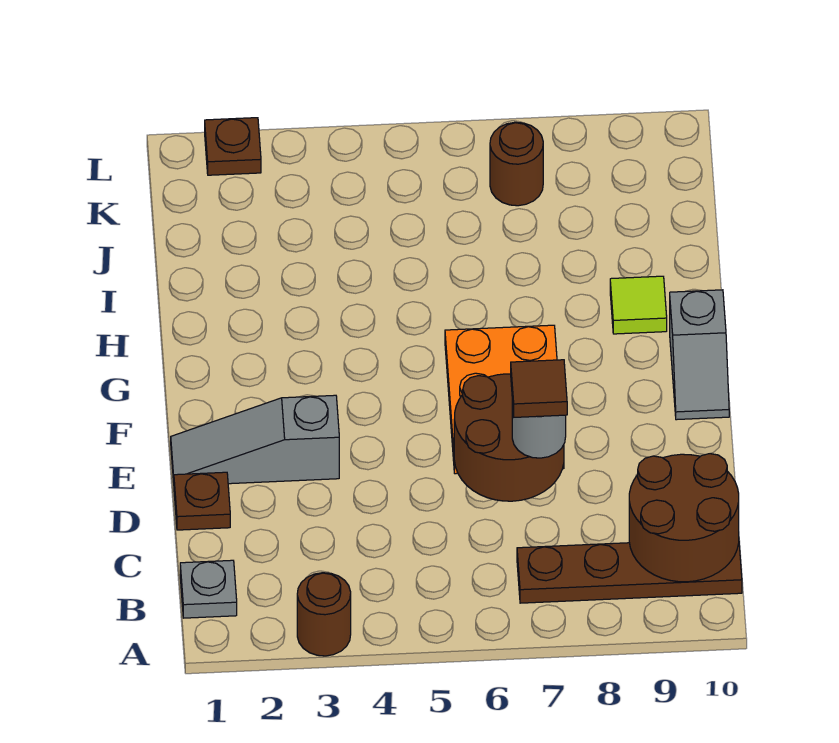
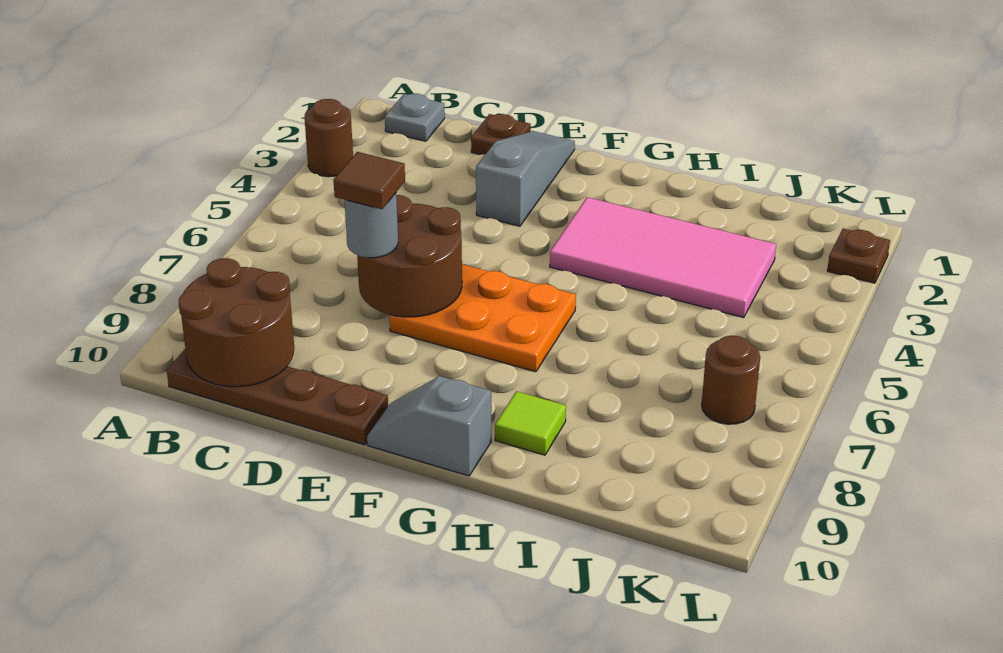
brown 1x4 plate [517,543,742,603] -> brown 1x4 plate turned to [167,349,388,445]
none -> pink 2x4 tile [550,197,776,318]

